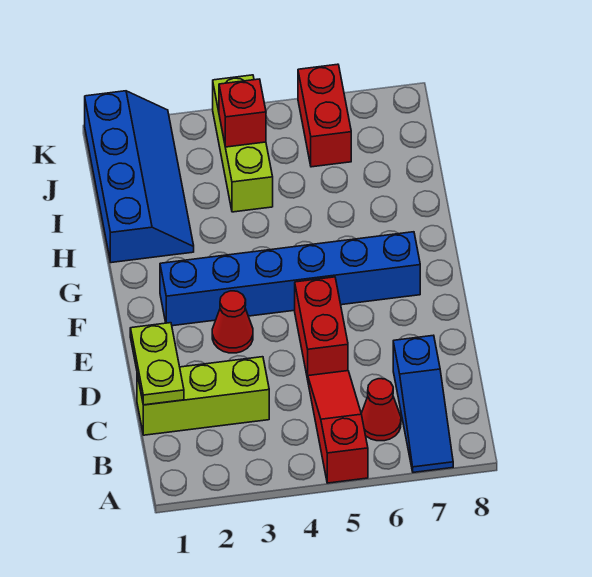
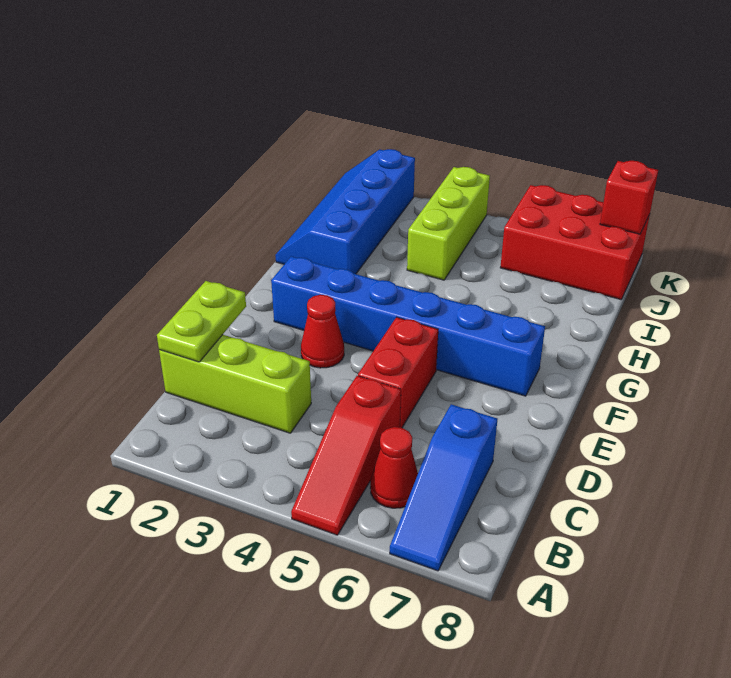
red 1x3 slope [308,371,368,483] -> red 1x3 slope turned to [291,376,401,535]
blue 2x4 slope [85,91,194,263] -> blue 2x4 slope turned to [275,149,415,274]
red 1x1 brick [219,79,266,147] -> red 1x1 brick moved to [600,161,658,234]
red 1x2 brick [298,64,351,167] -> red 2x3 brick [500,185,650,299]

